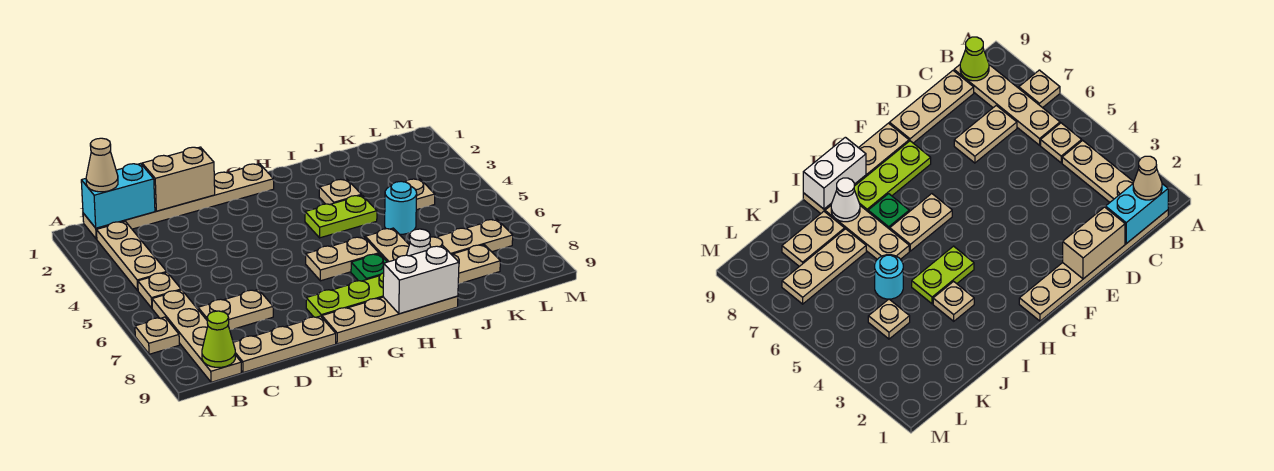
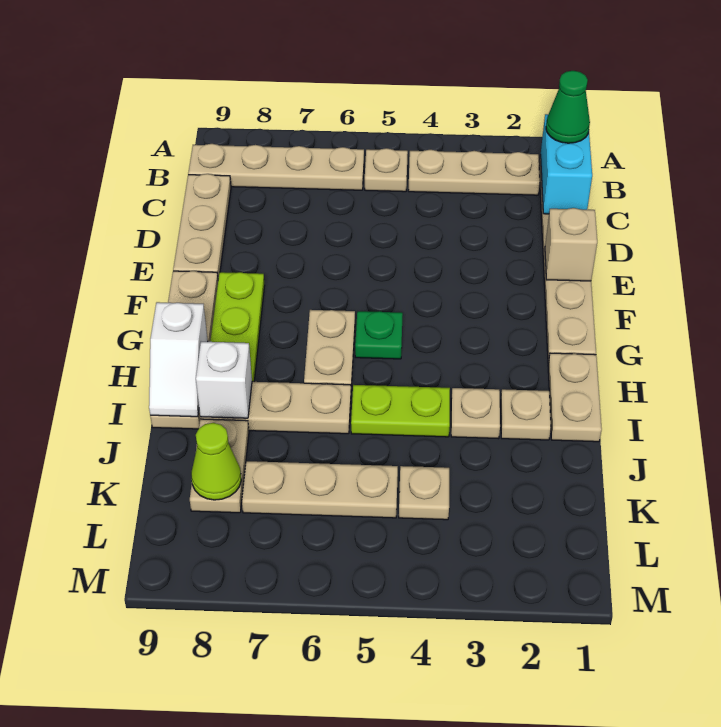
tan 1x1 plate [135,317,179,354] -> tan 1x1 plate moved to [501,389,551,440]
tan 1x1 cone [86,138,118,192] -> green 1x1 cone [546,71,590,143]
lime 1x1 cone [202,311,235,367] -> lime 1x1 cone moved to [191,423,241,500]
tan 1x2 plate [198,289,273,330] -> tan 1x2 plate moved to [548,353,602,442]
tan 1x2 brick [142,147,215,211] -> tan 1x1 brick [545,208,597,281]
lime 1x2 plate [305,195,377,238] -> lime 1x2 plate turned to [351,385,450,437]
green 1x1 plate [351,254,387,281] -> green 1x1 plate moved to [355,311,403,359]
white 1x2 brick [383,246,459,314] -> white 1x2 slope [149,302,208,417]
white 1x1 cone [407,229,431,256] -> white 1x1 brick [196,342,252,418]
cyan 1x1 round brick [385,181,417,234] -> none
tan 1x3 plate [430,219,513,254] -> tan 1x3 plate turned to [242,461,398,518]

